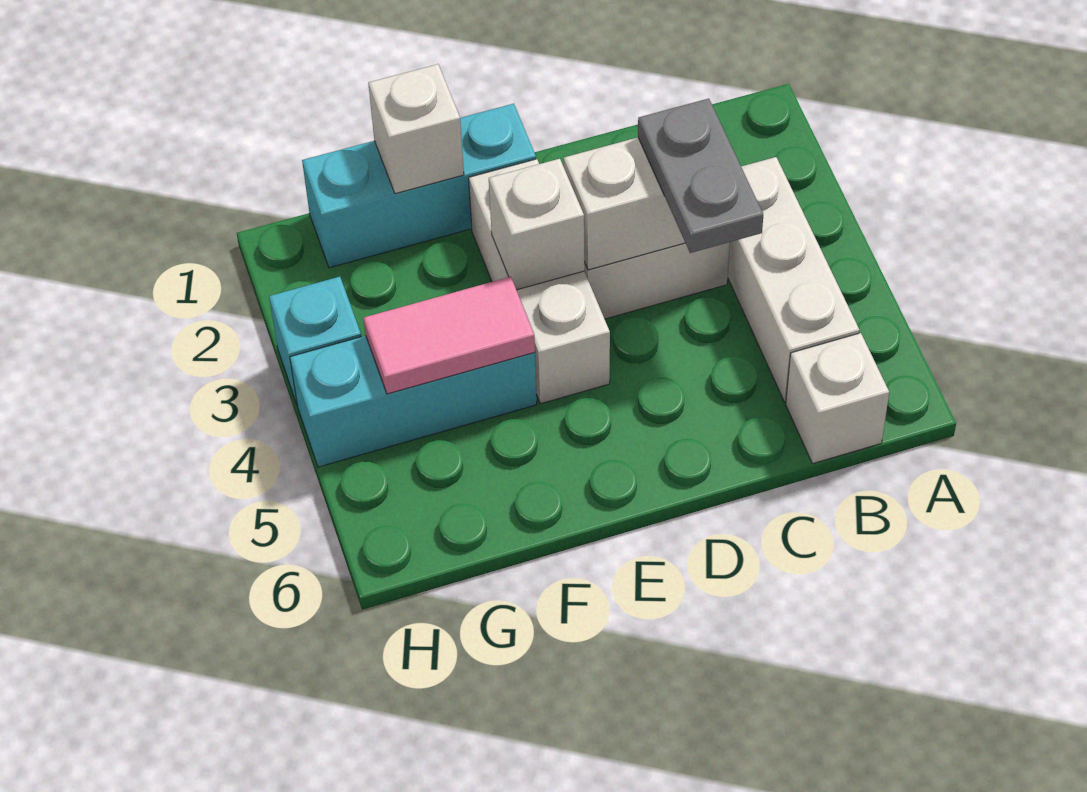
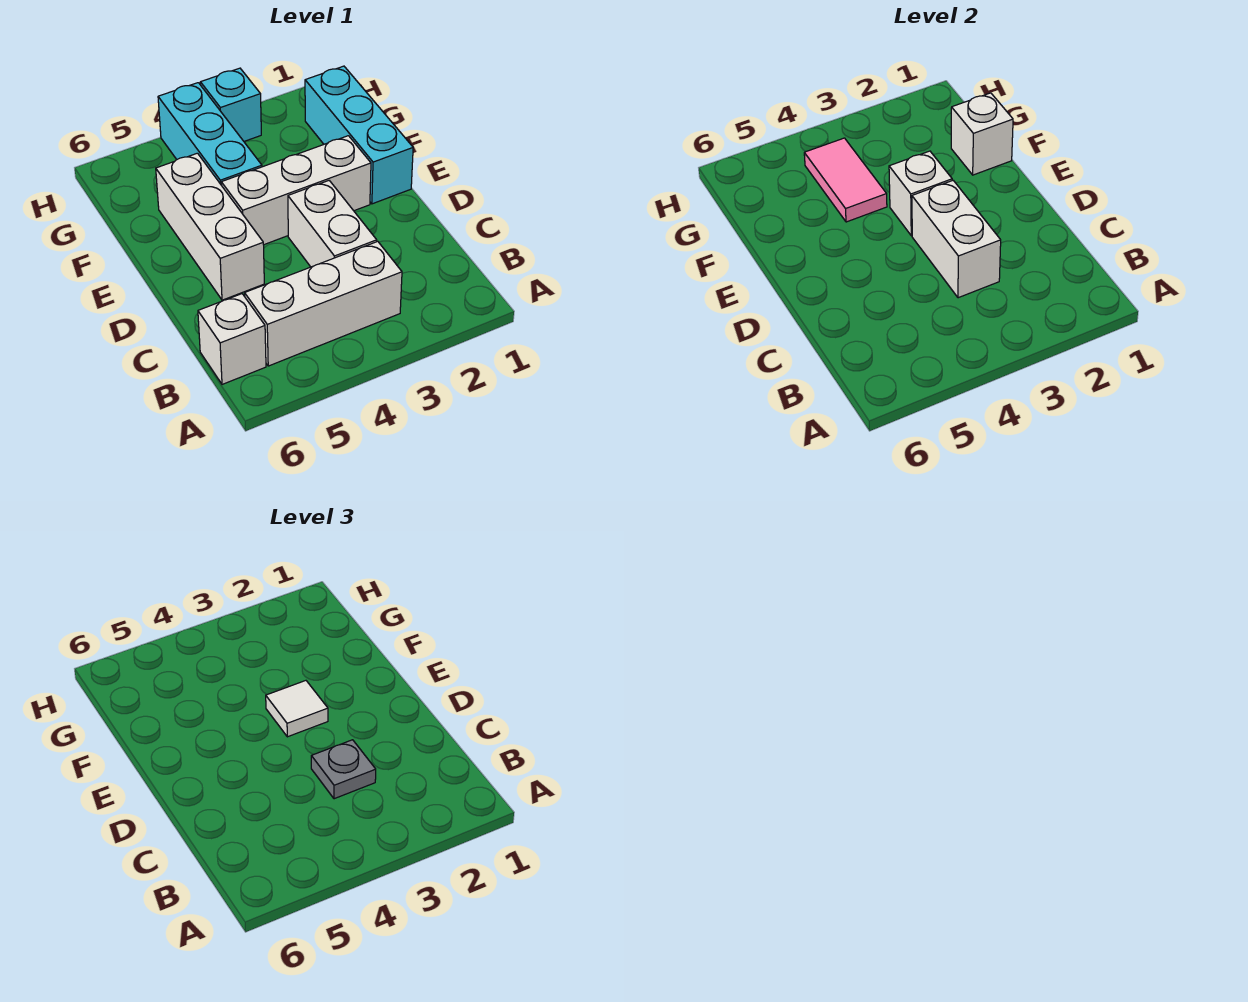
grey 1x2 plate [638,99,763,253] -> grey 1x1 plate [311,740,376,799]
none -> white 1x3 brick [156,153,264,300]
none -> white 1x1 tile [266,681,328,737]

